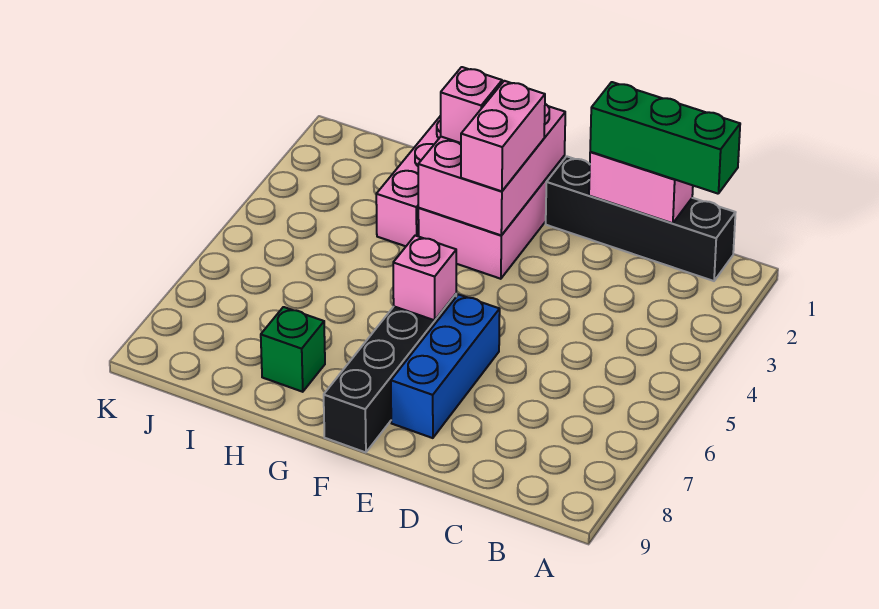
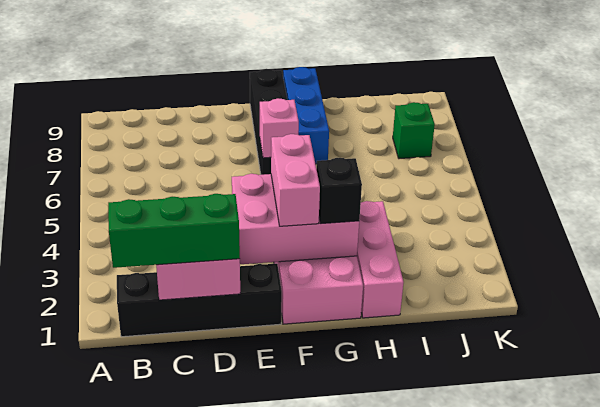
blue 1x3 brick [391,294,500,438] -> blue 1x3 brick moved to [283,67,329,164]
pink 2x3 brick [418,104,565,235] -> pink 2x3 brick turned to [232,174,359,264]
pink 1x1 brick [441,67,502,143] -> black 1x1 brick [316,158,362,223]
green 1x1 brick [261,307,325,392] -> green 1x1 brick moved to [393,102,435,159]

